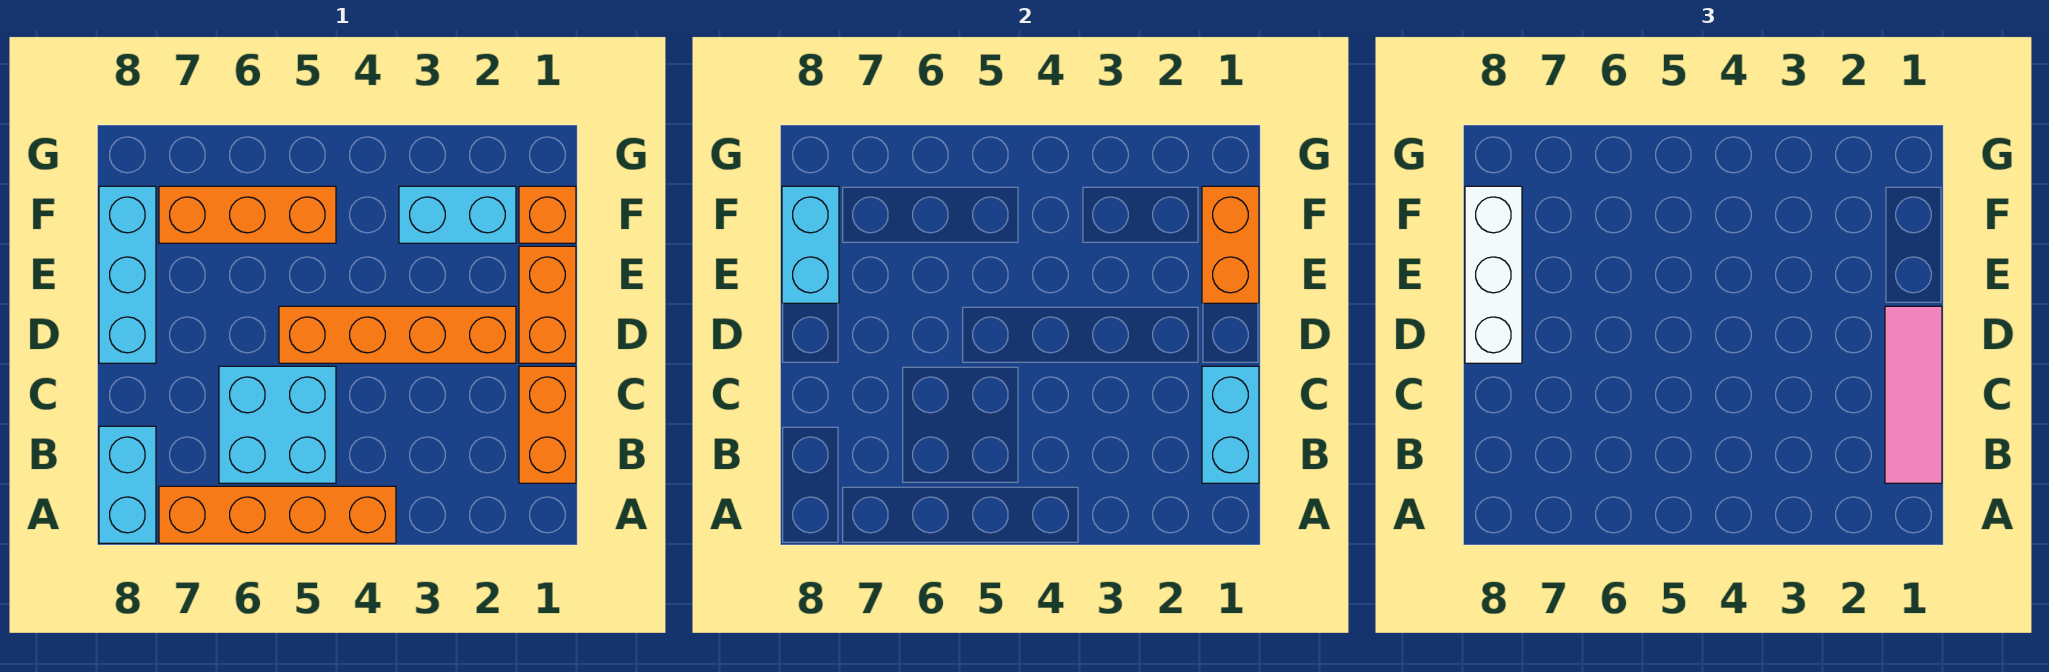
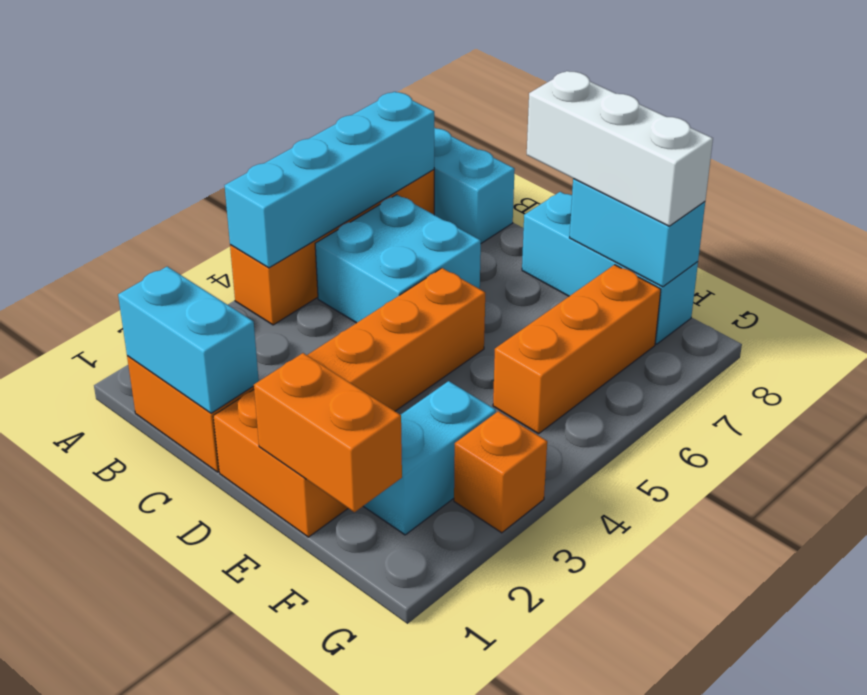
none -> cyan 1x4 brick [225,92,434,268]
pink 1x3 tile [1885,306,1942,483] -> none
orange 1x1 brick [519,186,576,243] -> orange 1x1 brick moved to [454,411,547,533]

